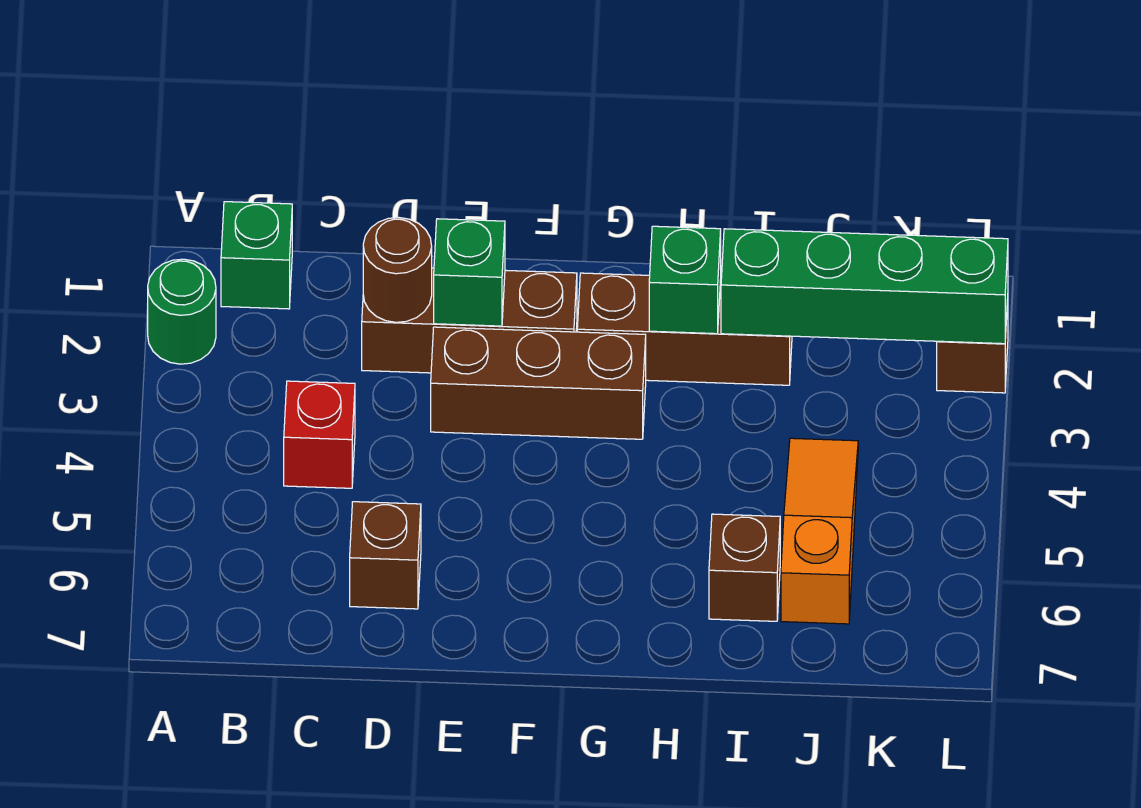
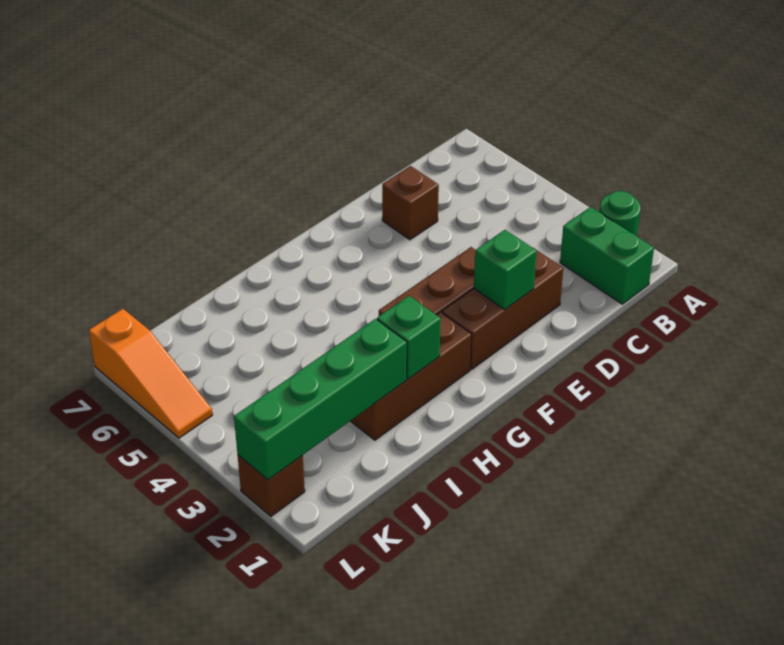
green 1x1 brick [221,202,292,309] -> green 1x2 brick [560,207,654,304]
red 1x1 brick [284,381,355,488] -> none
brown 1x1 round brick [363,218,432,322] -> none
brown 1x1 brick [709,514,780,621] -> none
orange 1x3 slope [781,438,858,624] -> orange 1x3 slope moved to [89,309,212,438]

